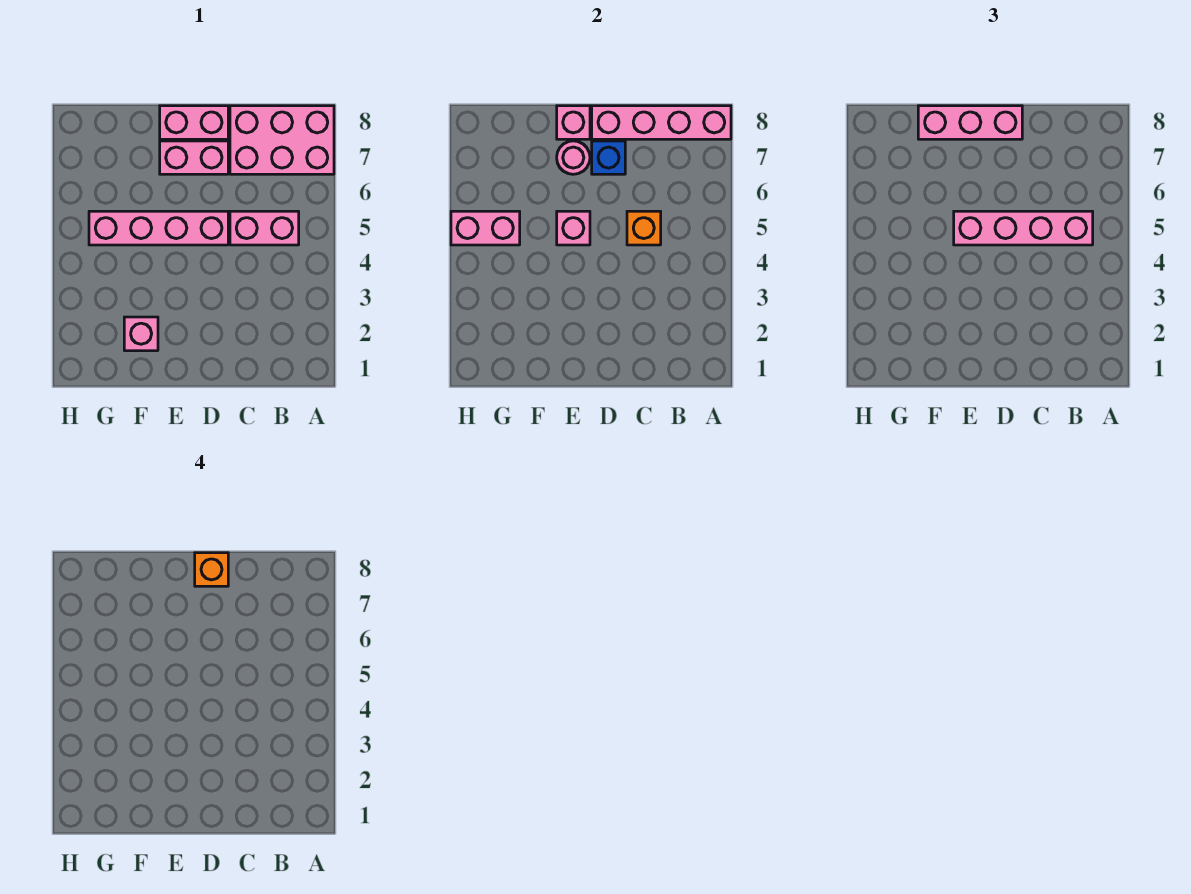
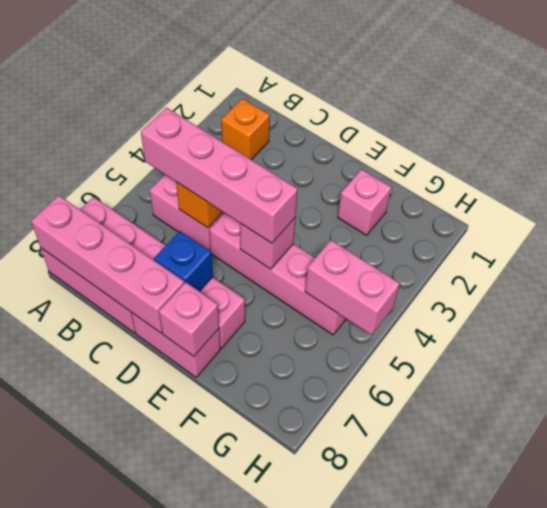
pink 1x3 brick [918,106,1022,139] -> none
orange 1x1 brick [195,553,228,586] -> orange 1x1 brick moved to [221,98,270,160]
pink 1x1 round brick [557,141,590,174] -> none

